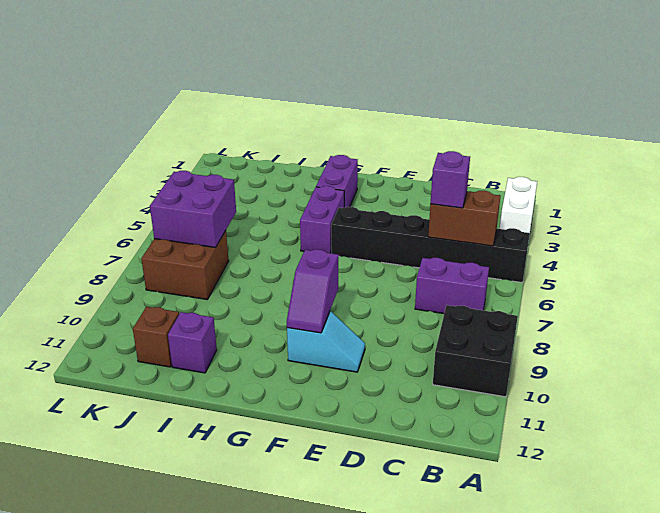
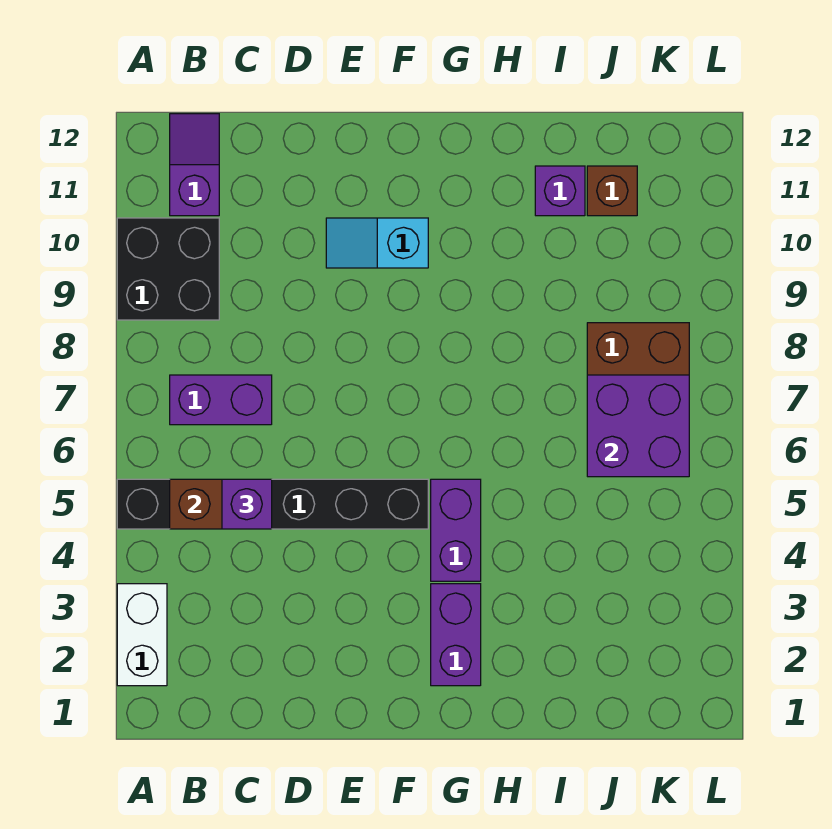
purple 1x2 slope [287,250,339,333] -> purple 1x2 slope moved to [170,114,219,216]

